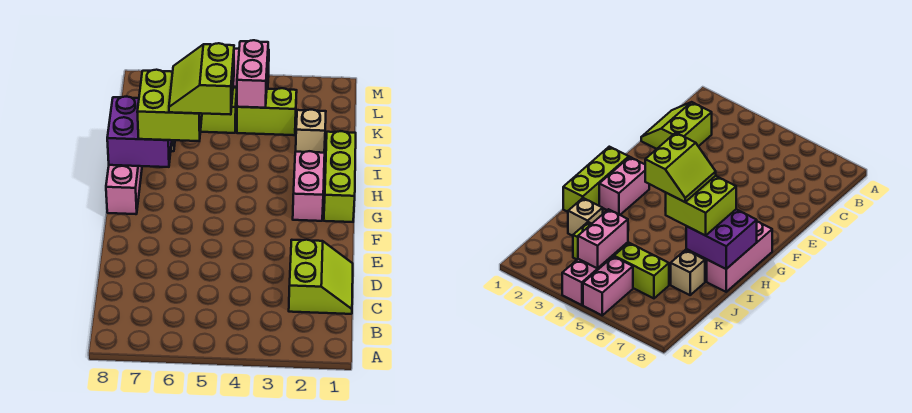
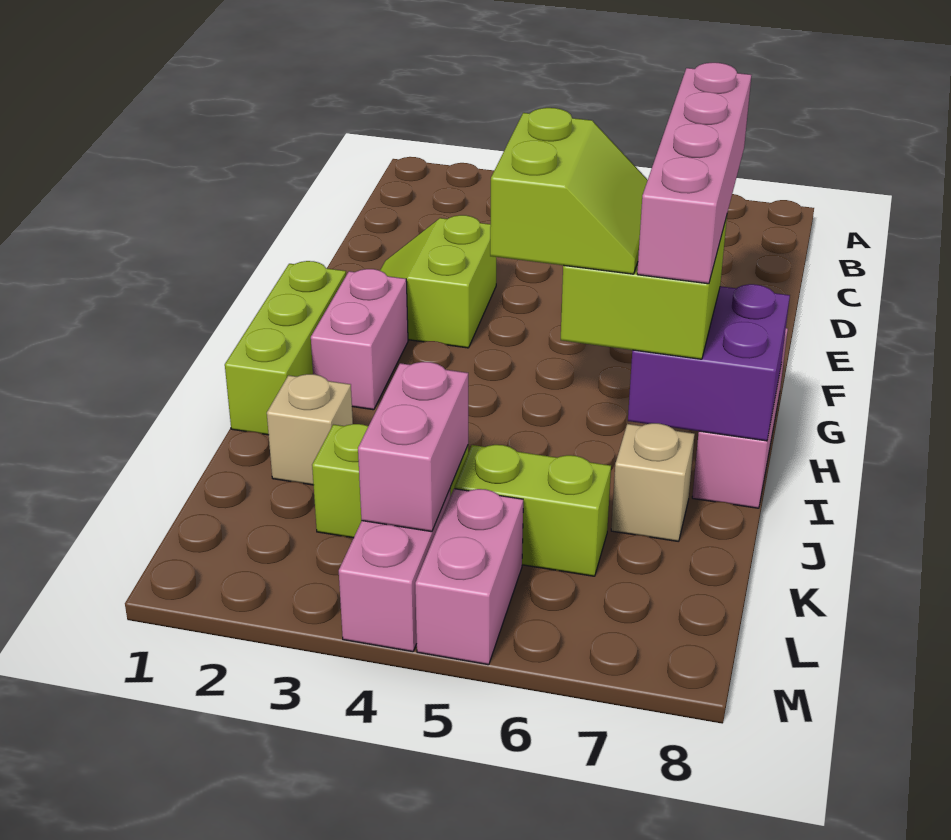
lime 2x2 slope [289,240,353,314] -> lime 2x2 slope moved to [380,215,496,348]
none -> pink 1x4 brick [637,63,751,284]

